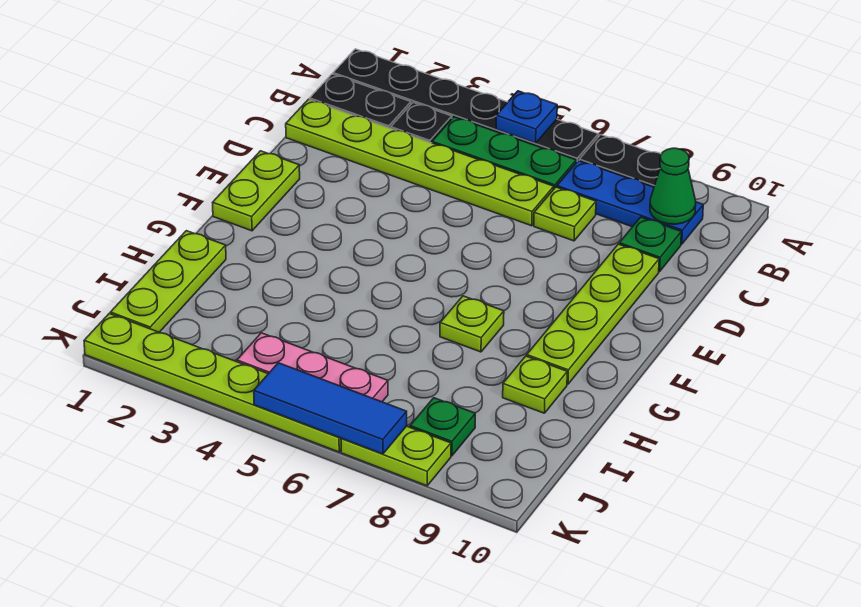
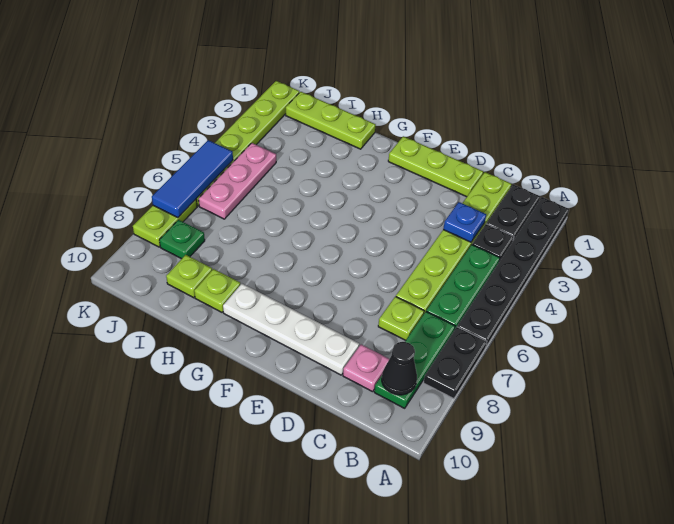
blue 1x1 plate [496,91,557,143] -> blue 1x1 plate moved to [443,202,486,242]
blue 1x3 plate [557,161,703,244] -> green 1x3 plate [374,312,455,408]
green 1x1 cone [650,148,696,224] -> black 1x1 cone [382,342,417,395]
green 1x1 plate [619,217,681,272] -> pink 1x1 plate [343,345,389,392]
lime 1x4 plate [527,244,659,384] -> white 1x4 plate [223,284,359,375]
lime 1x2 plate [213,151,300,231] -> lime 1x3 plate [388,136,483,197]
lime 1x1 plate [440,296,504,352] -> lime 1x1 plate moved to [166,255,212,298]

